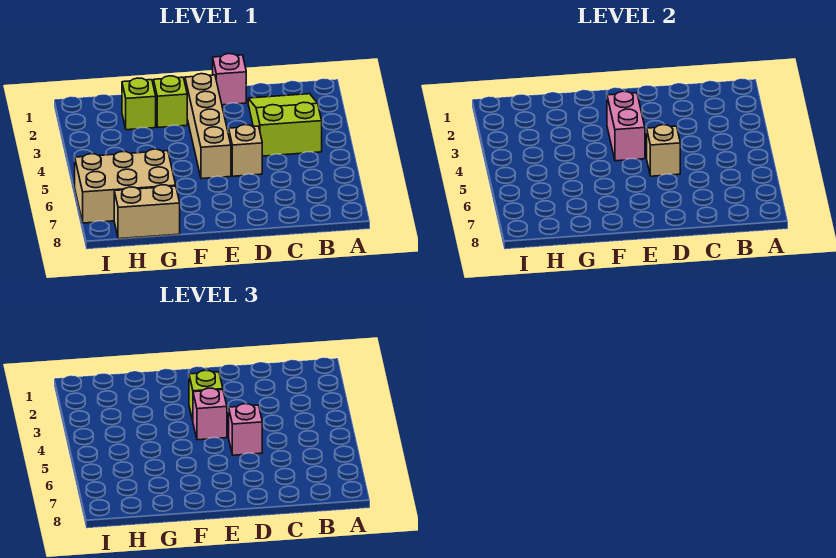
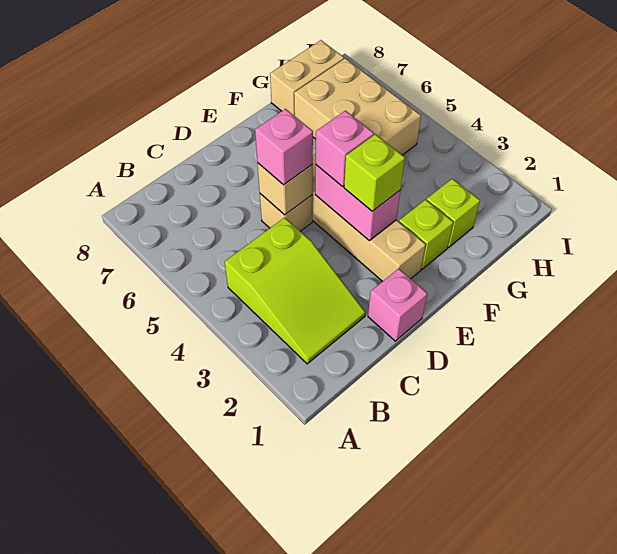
tan 2x3 brick [75,149,176,223] -> tan 2x3 brick turned to [294,58,421,155]

